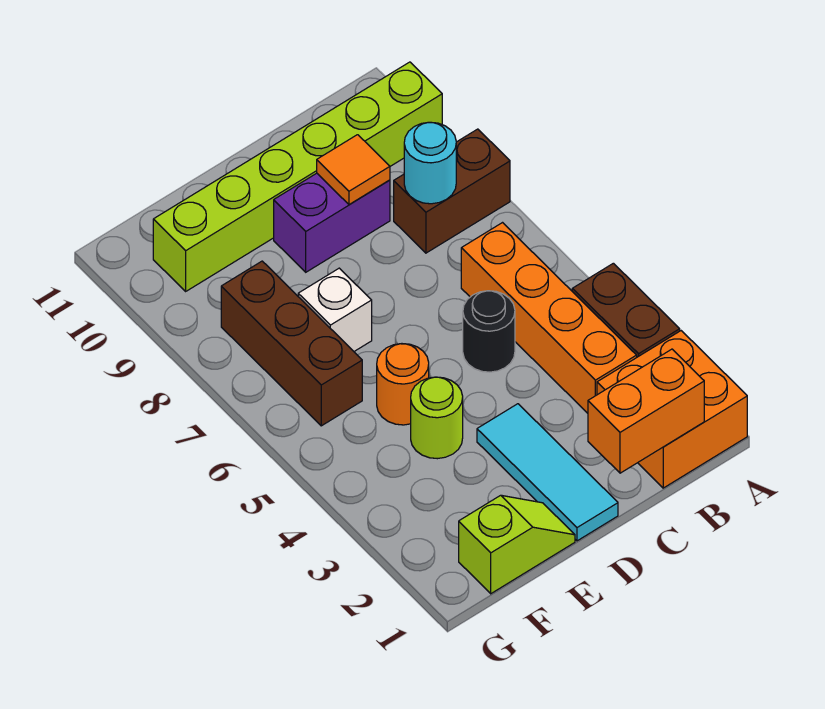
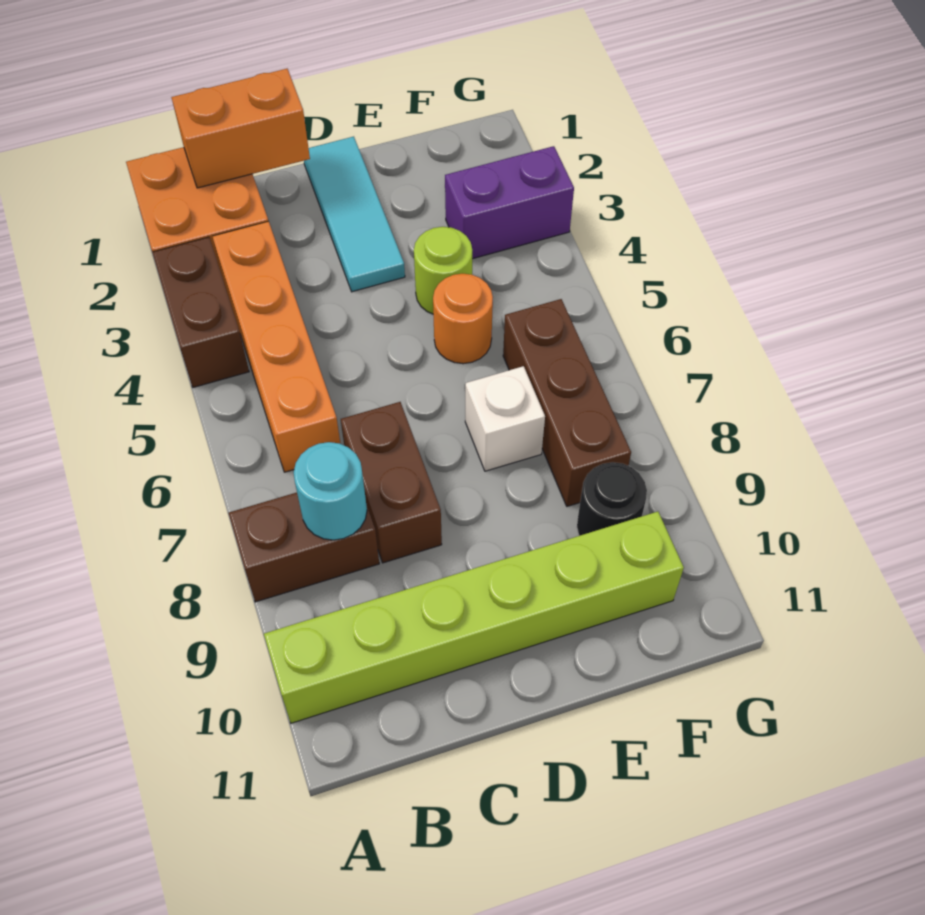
black 1x1 round brick [463,291,515,372] -> black 1x1 round brick moved to [577,462,647,536]
none -> brown 1x2 brick [341,402,442,563]
purple 1x2 brick [274,173,390,272] -> purple 1x2 brick moved to [445,146,574,259]
orange 1x1 tile [317,135,390,204] -> none
lime 1x2 slope [459,495,575,594] -> none

